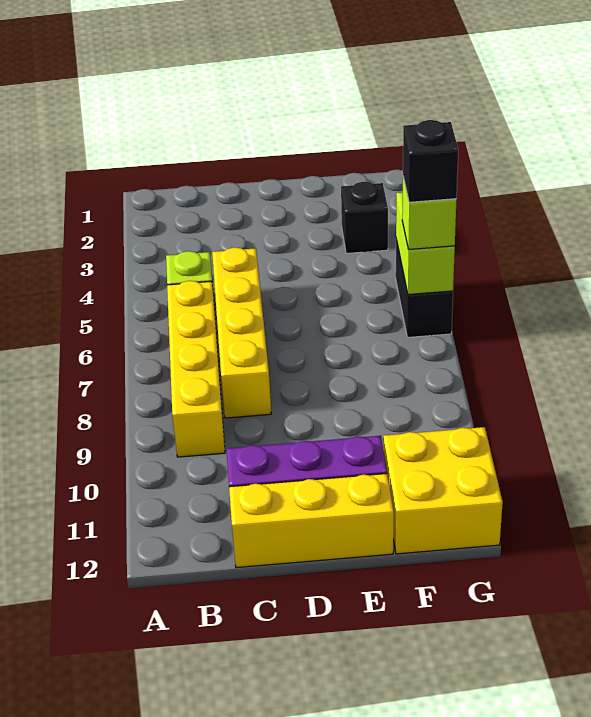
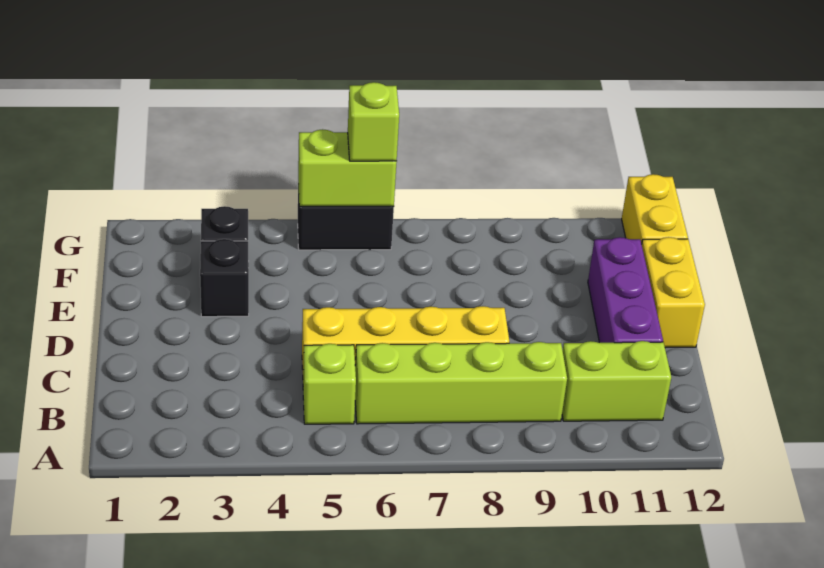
yellow 1x4 brick [167,281,225,457] -> lime 1x4 brick [355,342,567,424]
none -> lime 1x2 brick [562,341,671,421]
yellow 1x3 brick [229,474,394,568] -> yellow 1x2 brick [642,237,705,348]
yellow 2x2 brick [383,427,503,554] -> yellow 1x2 brick [622,174,688,244]
black 1x1 brick [403,120,458,202] -> black 1x1 brick moved to [200,239,249,317]

